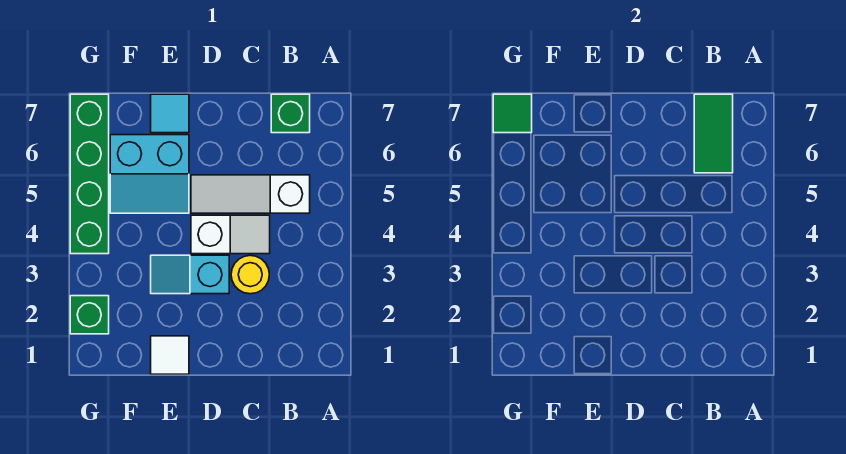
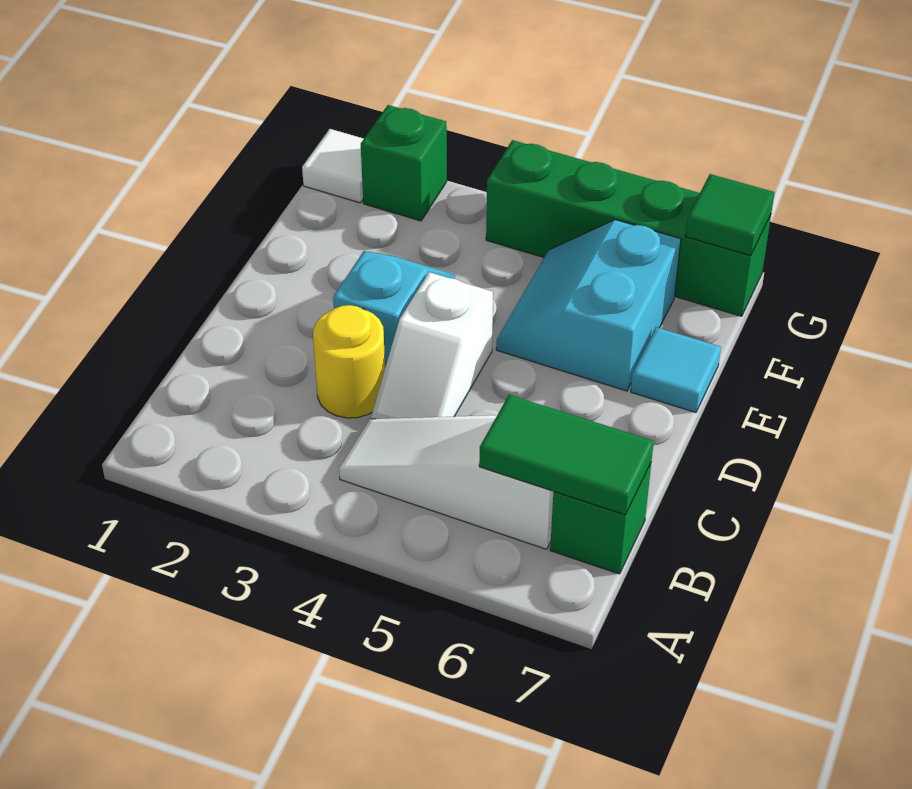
white 1x3 slope [191,175,310,213] -> white 1x3 slope turned to [339,415,554,549]
white 1x1 tile [151,336,189,374] -> white 1x1 tile moved to [302,129,364,203]

